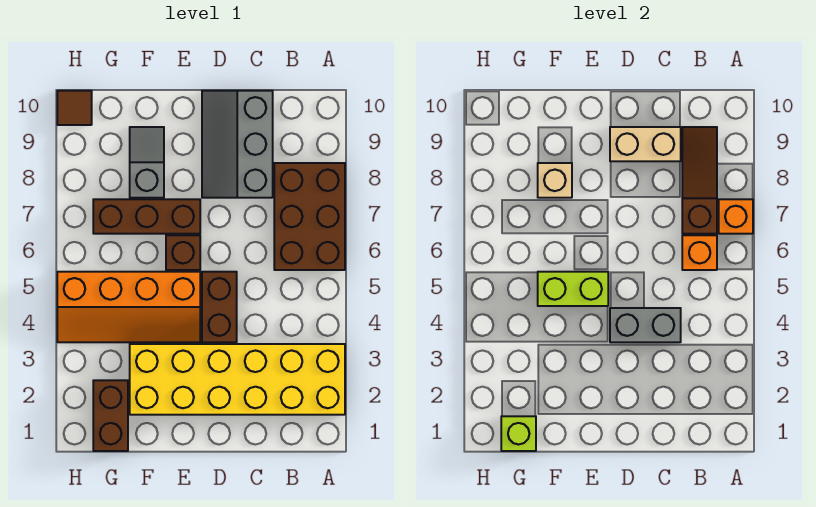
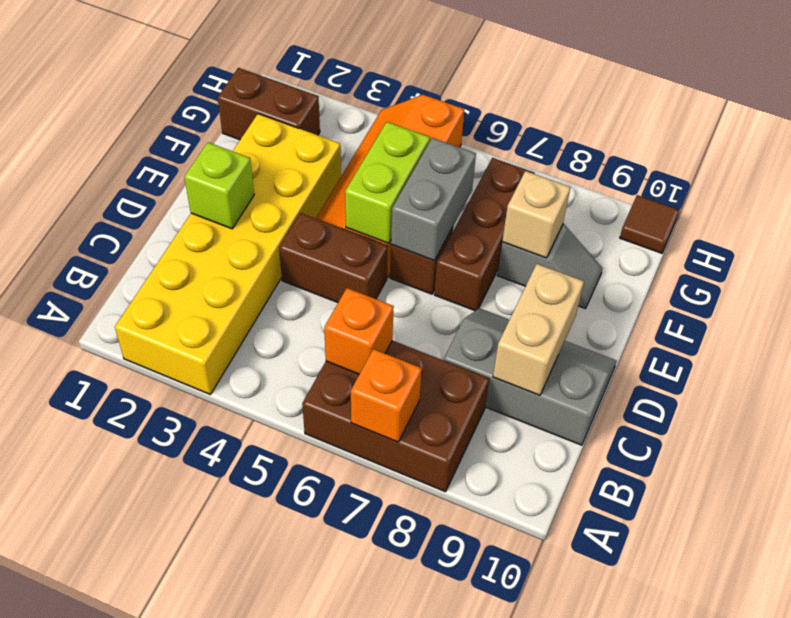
brown 1x3 slope [682,127,717,234] -> none
grey 1x2 brick [610,308,681,342] -> grey 1x2 brick moved to [391,138,476,261]
lime 1x1 brick [501,416,536,451] -> lime 1x1 brick moved to [184,142,254,229]

